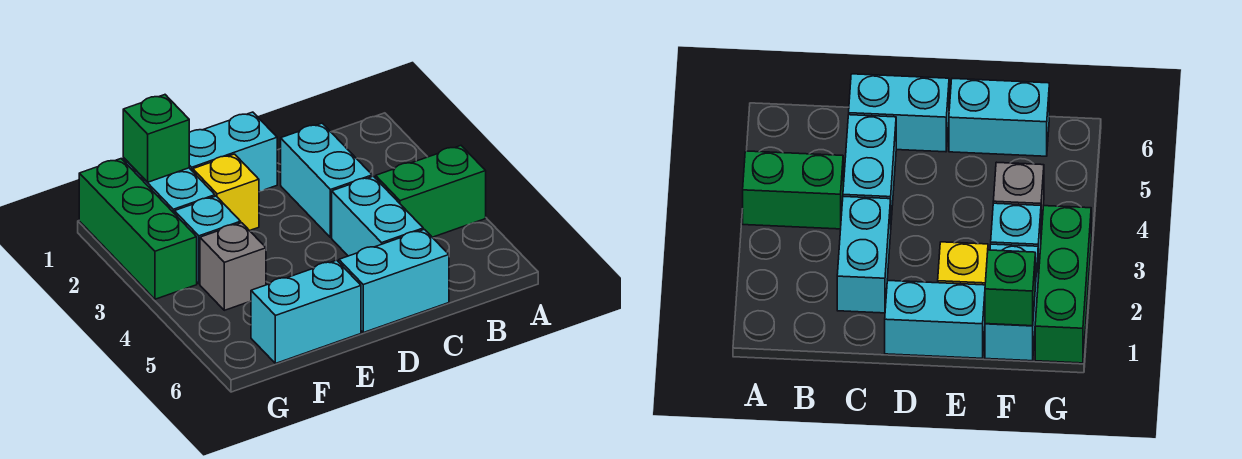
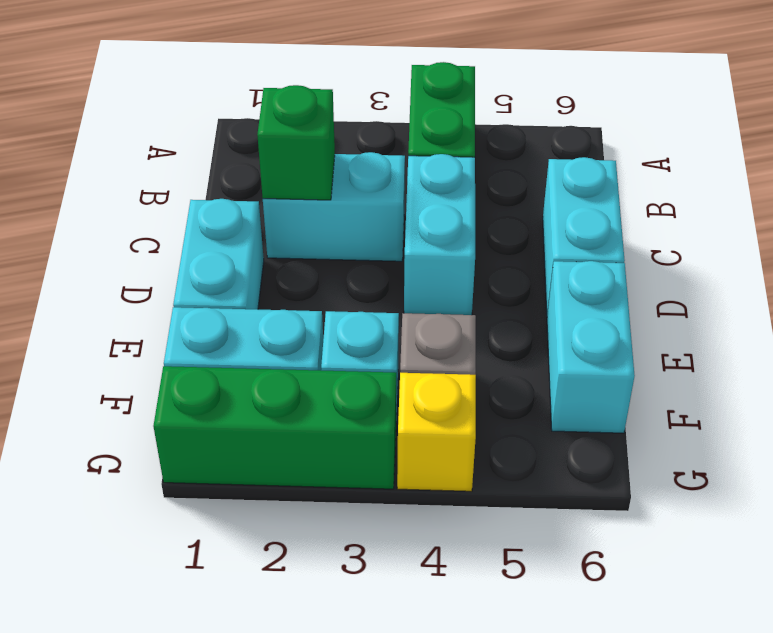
cyan 1x2 brick [332,176,423,256] -> cyan 1x2 brick turned to [404,154,475,315]
yellow 1x1 brick [193,154,259,231] -> yellow 1x1 brick moved to [397,373,476,491]
green 1x1 brick [123,95,189,182] -> green 1x1 brick moved to [257,85,335,200]

